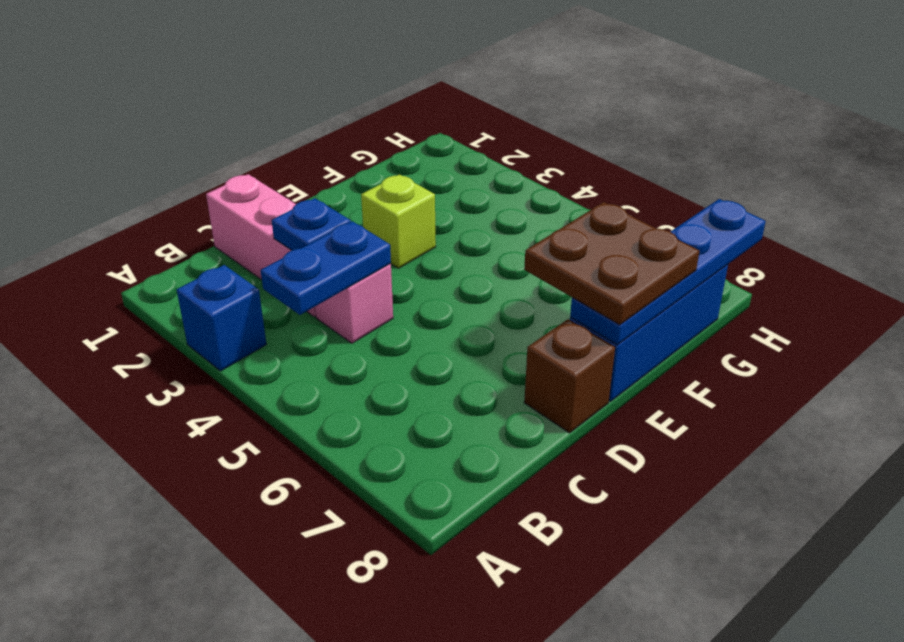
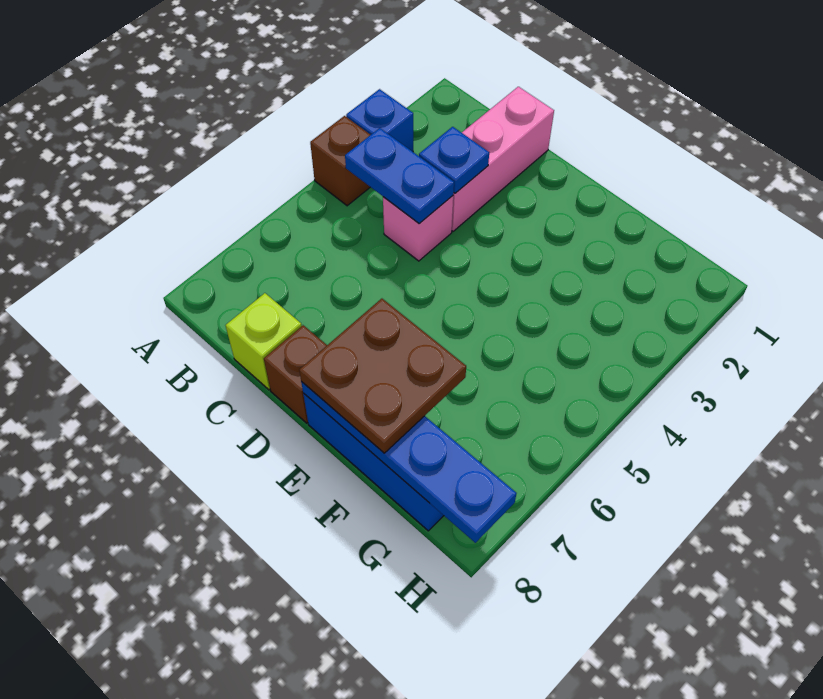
none -> brown 1x1 brick [310,116,370,206]
lime 1x1 brick [361,174,436,268] -> lime 1x1 brick moved to [226,293,302,390]

